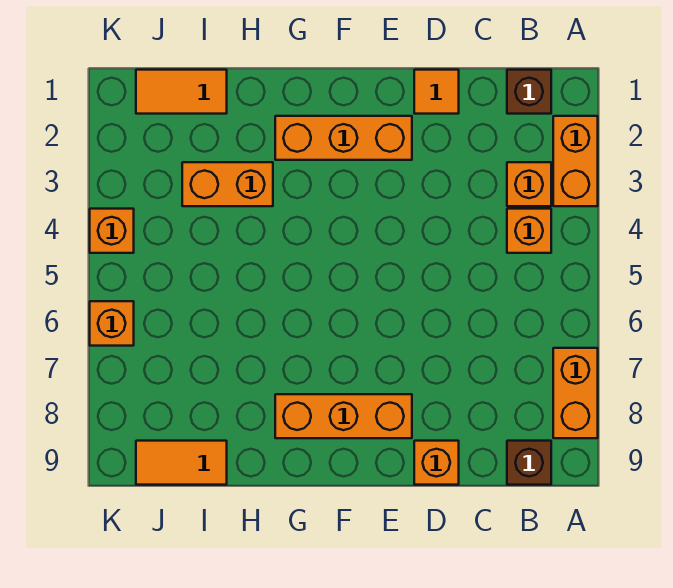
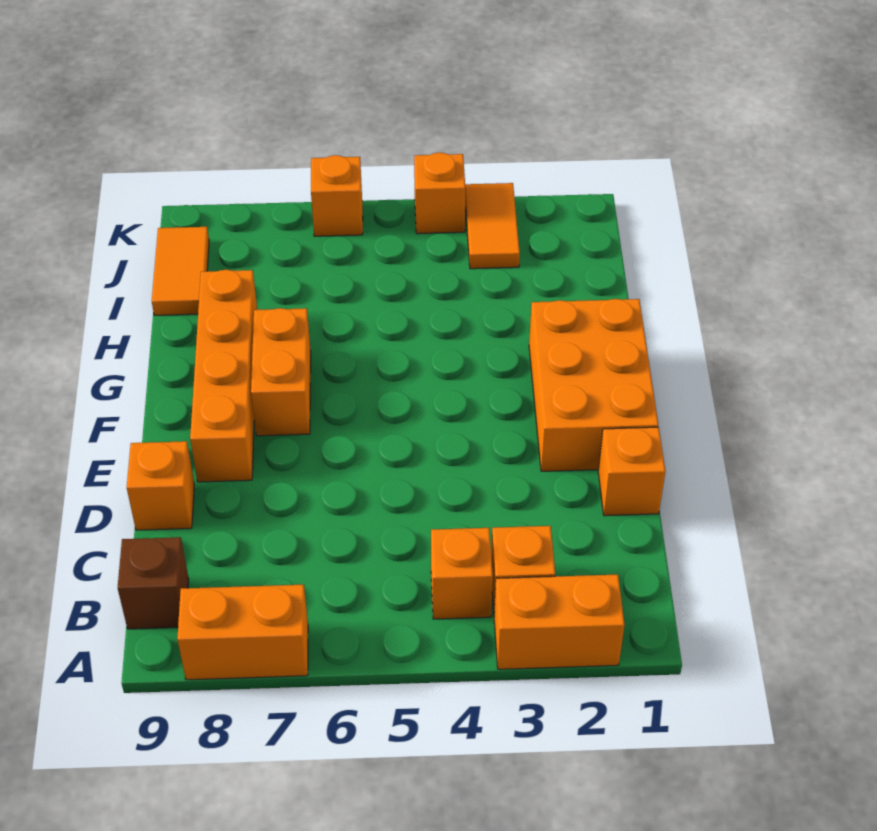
brown 1x1 brick [507,70,551,114] -> none
orange 1x1 tile [414,70,459,114] -> orange 1x1 brick [598,427,665,516]
orange 1x3 brick [275,116,412,160] -> orange 2x3 brick [529,299,658,471]
orange 1x3 brick [275,394,412,438] -> orange 1x4 brick [190,270,257,482]
orange 1x2 brick [182,162,273,206] -> orange 1x2 brick moved to [251,308,311,436]
orange 1x2 tile [136,70,227,114] -> orange 1x2 tile moved to [465,183,520,269]

